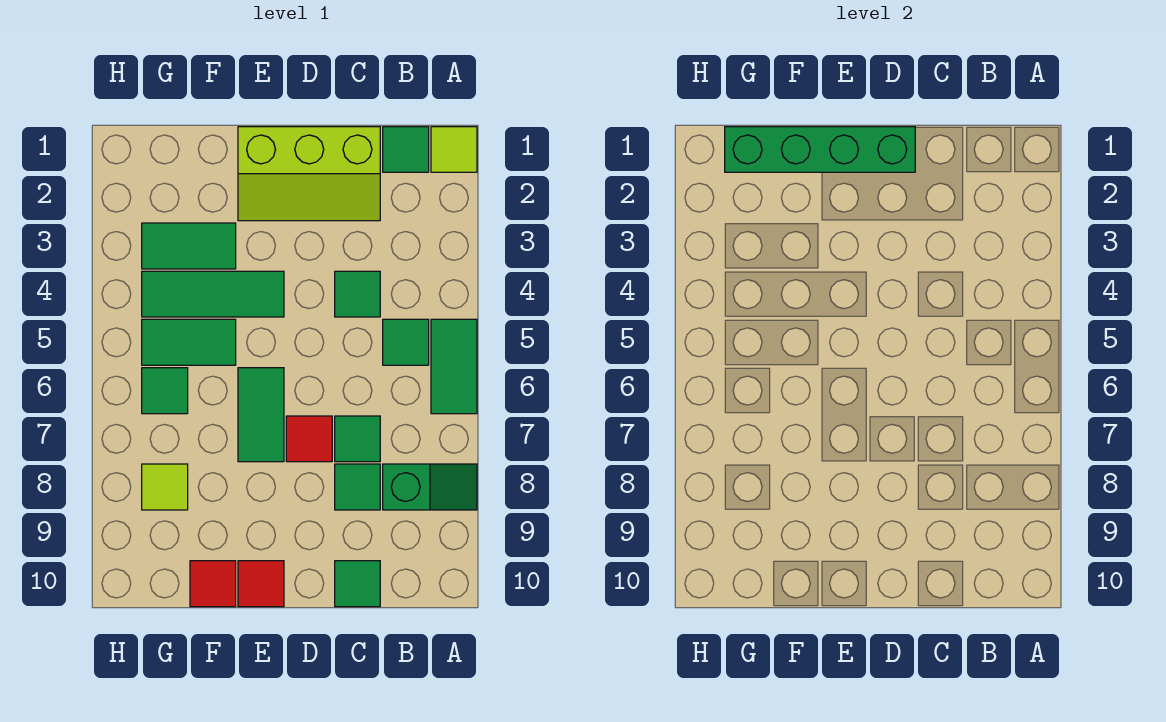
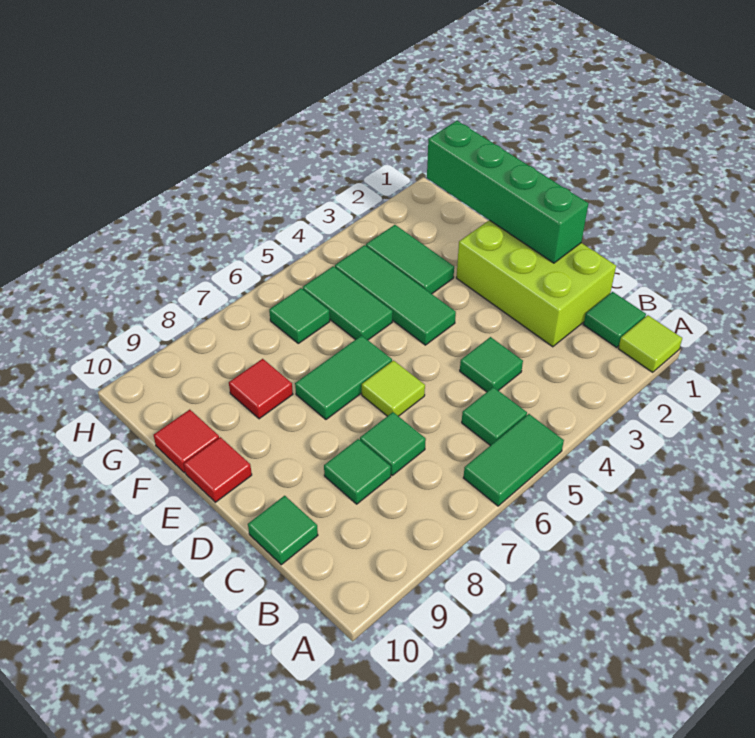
green 1x2 slope [383,464,477,510] -> none
lime 2x3 slope [238,127,380,221] -> lime 2x3 brick [456,220,616,347]
red 1x1 tile [286,416,332,462] -> red 1x1 tile moved to [229,359,293,419]
lime 1x1 tile [142,464,188,510] -> lime 1x1 tile moved to [362,360,425,416]

